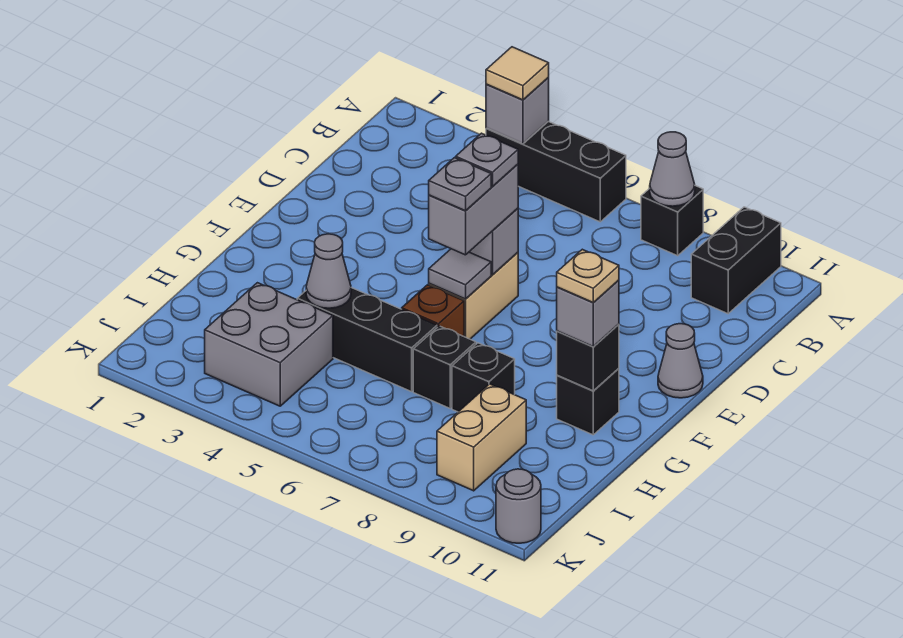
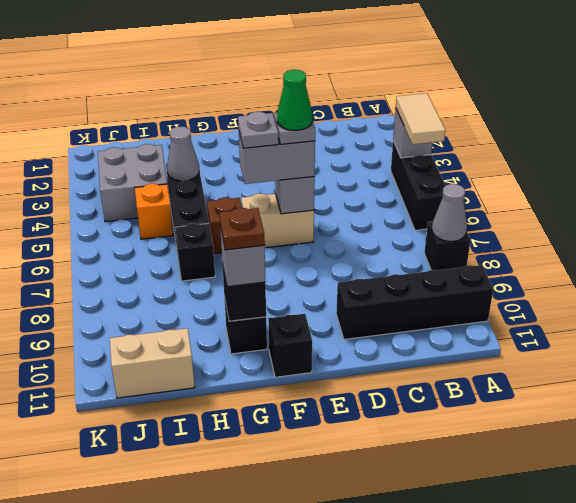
tan 1x1 tile [486,47,549,100] -> tan 1x2 tile [396,93,446,144]
black 1x2 brick [691,207,781,314] -> black 1x4 brick [336,265,493,340]
none -> green 1x1 cone [277,70,312,130]
grey 1x1 cone [658,324,703,398] -> none
grey 1x1 tile [429,249,491,299] -> none
tan 1x1 plate [557,249,619,303] -> brown 1x1 plate [219,208,265,250]
black 1x1 brick [452,343,515,412] -> black 1x1 brick moved to [268,314,312,377]
none -> orange 1x1 brick [135,184,173,239]
tan 1x2 brick [437,384,526,491] -> tan 1x2 brick moved to [110,328,195,398]
grey 1x1 round brick [496,469,541,543] -> none

